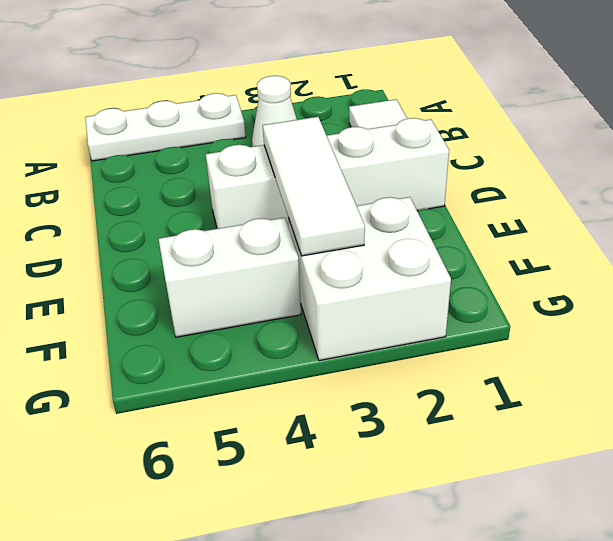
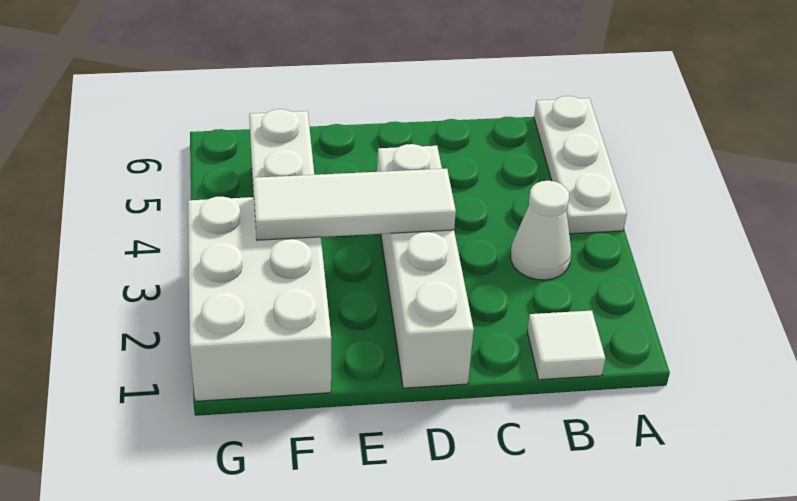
white 2x2 brick [288,197,451,361] -> white 2x3 brick [188,197,331,401]

